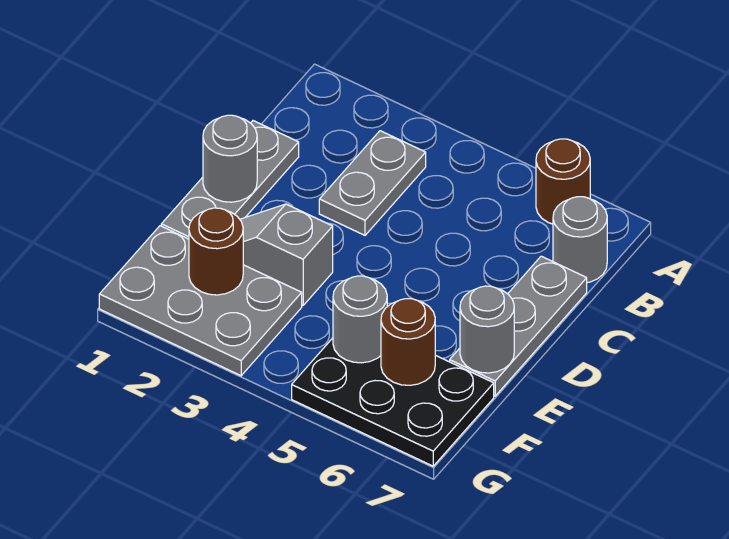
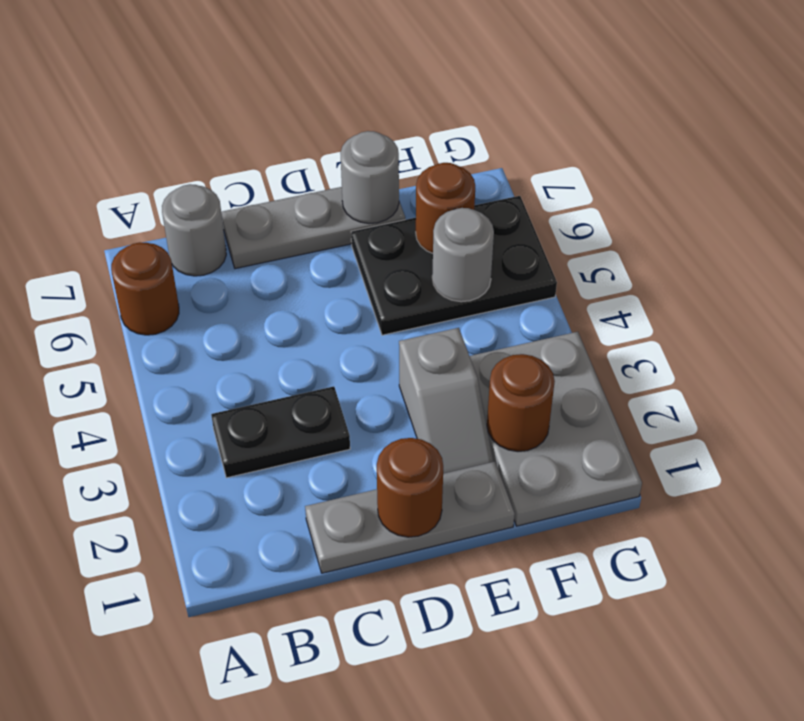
grey 1x2 plate [319,131,426,235] -> black 1x2 plate [211,386,350,478]
grey 1x1 round brick [203,115,257,202] -> brown 1x1 round brick [377,438,443,537]
black 2x3 plate [292,338,494,466] -> black 2x3 plate turned to [351,196,557,335]

